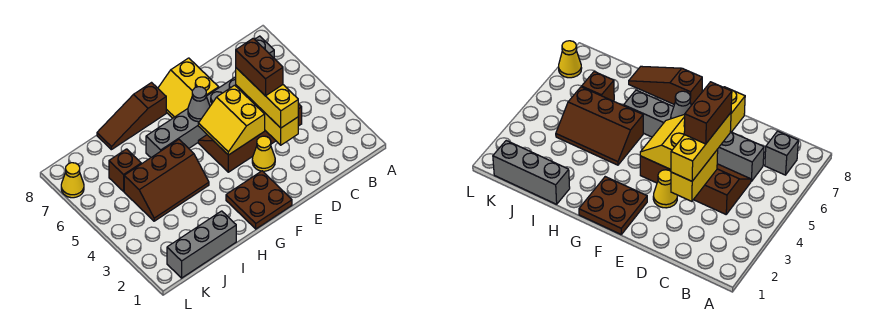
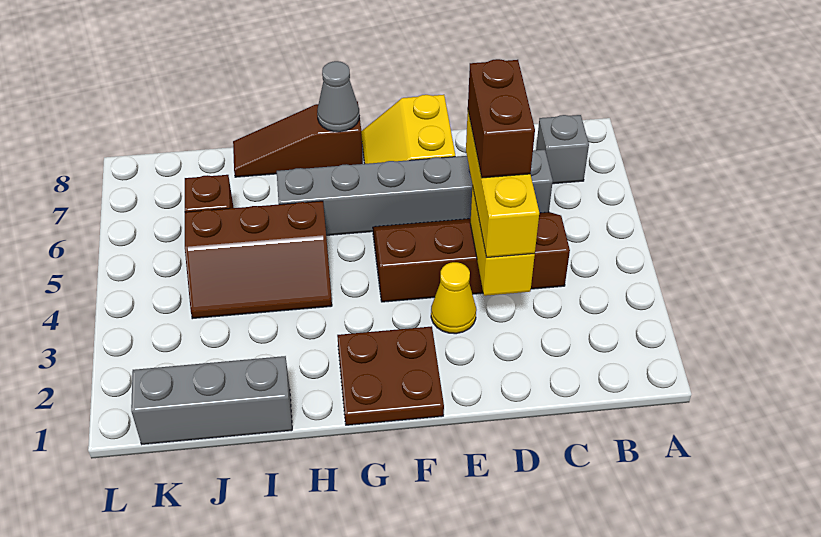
yellow 2x2 slope [198,85,265,155] -> none
grey 1x1 cone [188,87,210,122] -> grey 1x1 cone moved to [317,61,360,132]
yellow 1x1 cone [61,163,84,198] -> none

